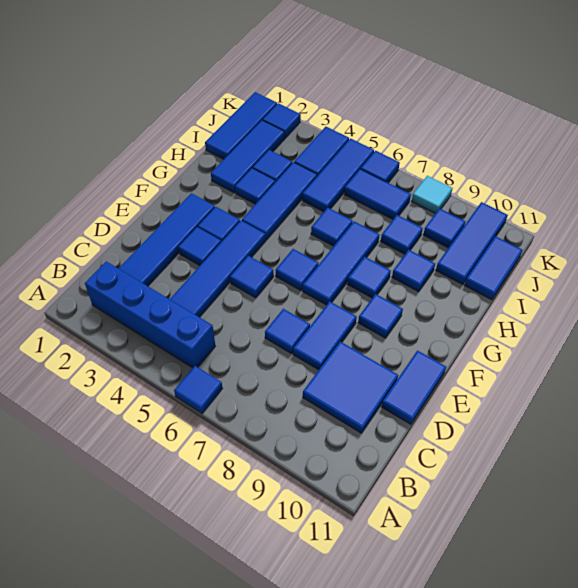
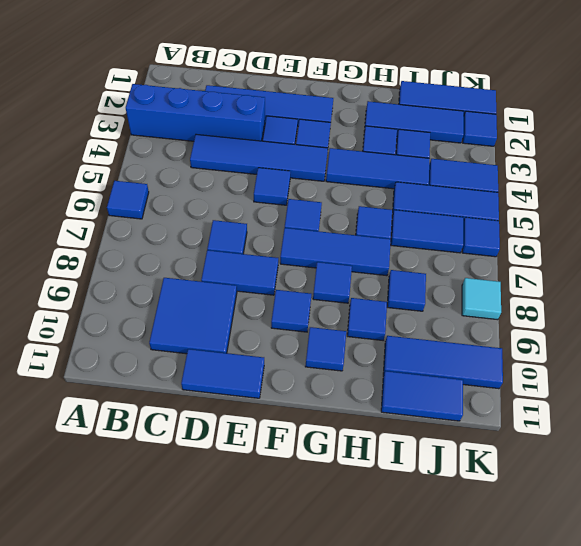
blue 1x4 brick [85,261,215,368] -> blue 1x4 brick turned to [126,84,265,141]
blue 1x2 tile [344,169,411,219] -> blue 1x2 tile turned to [391,210,463,253]
blue 1x1 tile [423,209,466,248] -> blue 1x1 tile moved to [305,327,346,371]

